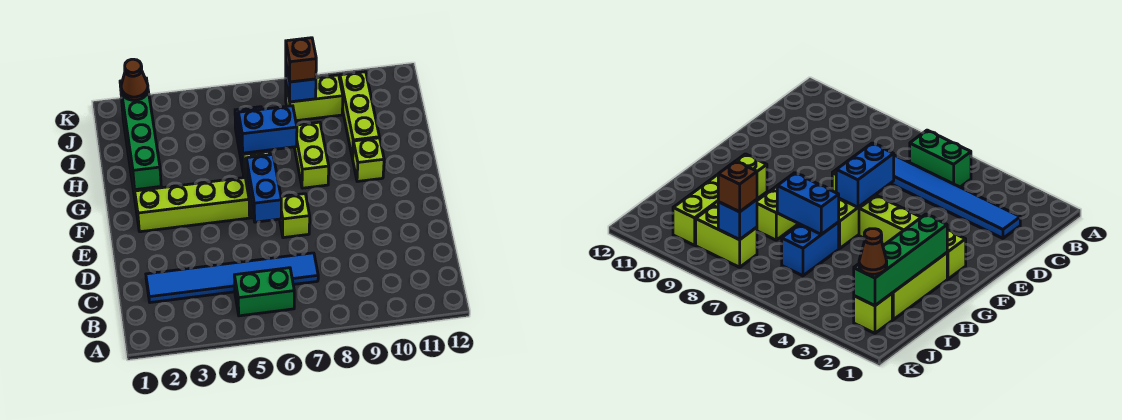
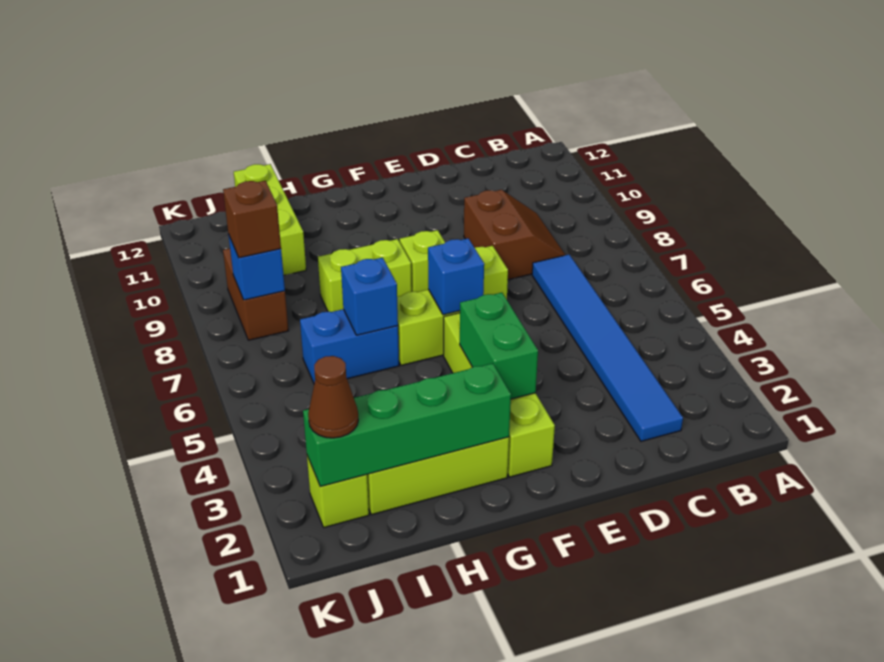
green 1x2 brick [234,268,294,316] -> green 1x2 brick moved to [460,293,538,399]
none -> brown 2x2 slope [464,190,565,280]
blue 1x2 brick [246,155,281,222] -> blue 1x1 brick [428,238,484,315]
lime 1x1 brick [353,138,384,182] -> lime 1x1 brick moved to [400,230,445,292]
blue 1x2 brick [239,106,297,153] -> blue 1x1 brick [341,258,398,335]
lime 1x3 brick [340,72,379,159] -> lime 1x3 brick turned to [234,164,306,275]
lime 1x2 brick [286,75,343,121] -> brown 1x2 brick [223,248,289,340]

